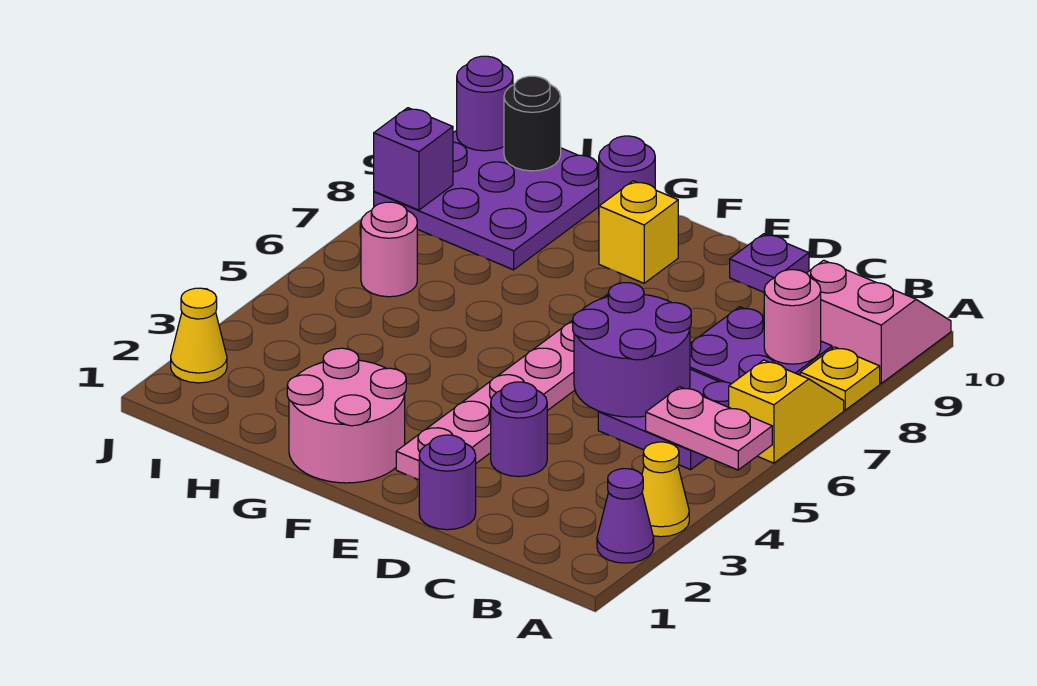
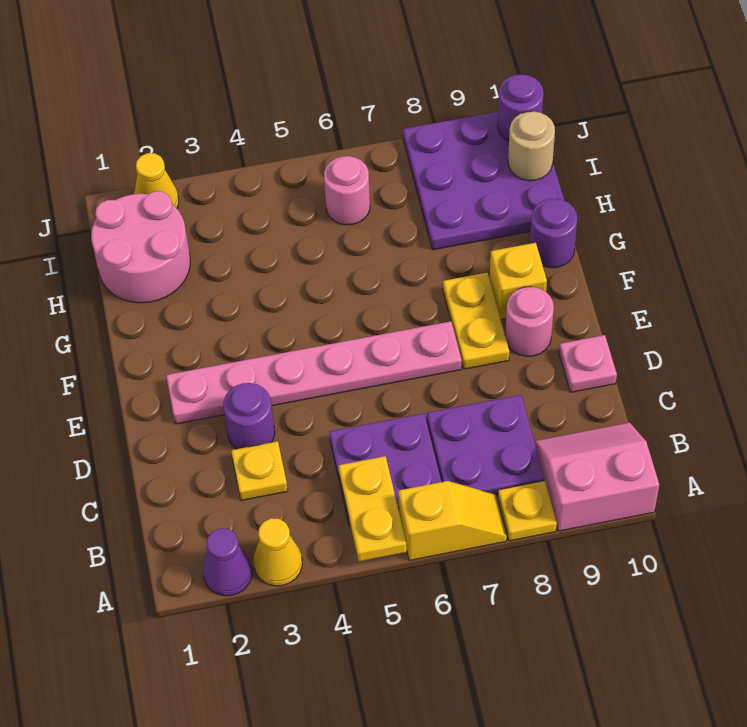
pink 1x2 plate [646,387,772,470] -> yellow 1x2 plate [338,456,407,561]
pink 2x2 slope [807,260,951,383] -> pink 2x2 slope turned to [535,423,659,531]
pink 1x1 round brick [764,270,821,364] -> pink 1x1 round brick moved to [505,287,554,356]
none -> yellow 1x1 plate [231,441,288,500]
purple 2x2 round brick [573,283,691,417] -> none
purple 1x1 round brick [419,435,476,530] -> none
purple 1x1 plate [730,234,809,292] -> pink 1x1 plate [559,335,617,392]
none -> yellow 1x2 plate [443,273,509,369]
pink 2x2 round brick [287,348,406,483] -> pink 2x2 round brick moved to [91,191,190,303]
black 1x1 round brick [504,76,561,171] -> tan 1x1 round brick [508,111,555,181]
purple 1x1 brick [374,108,453,210] -> none

